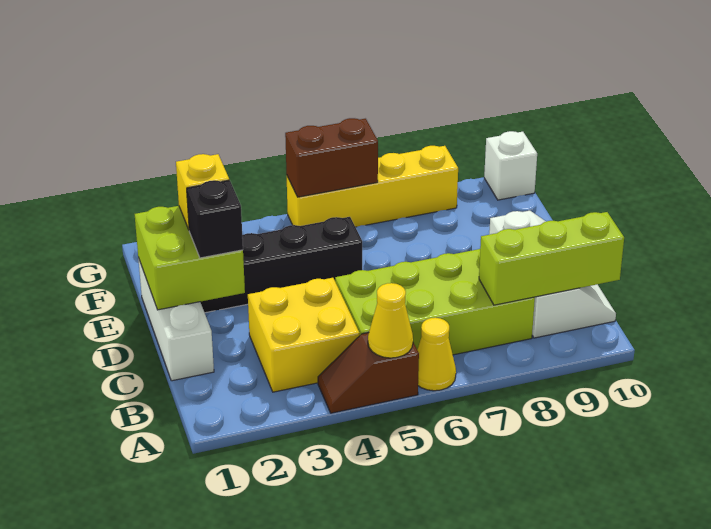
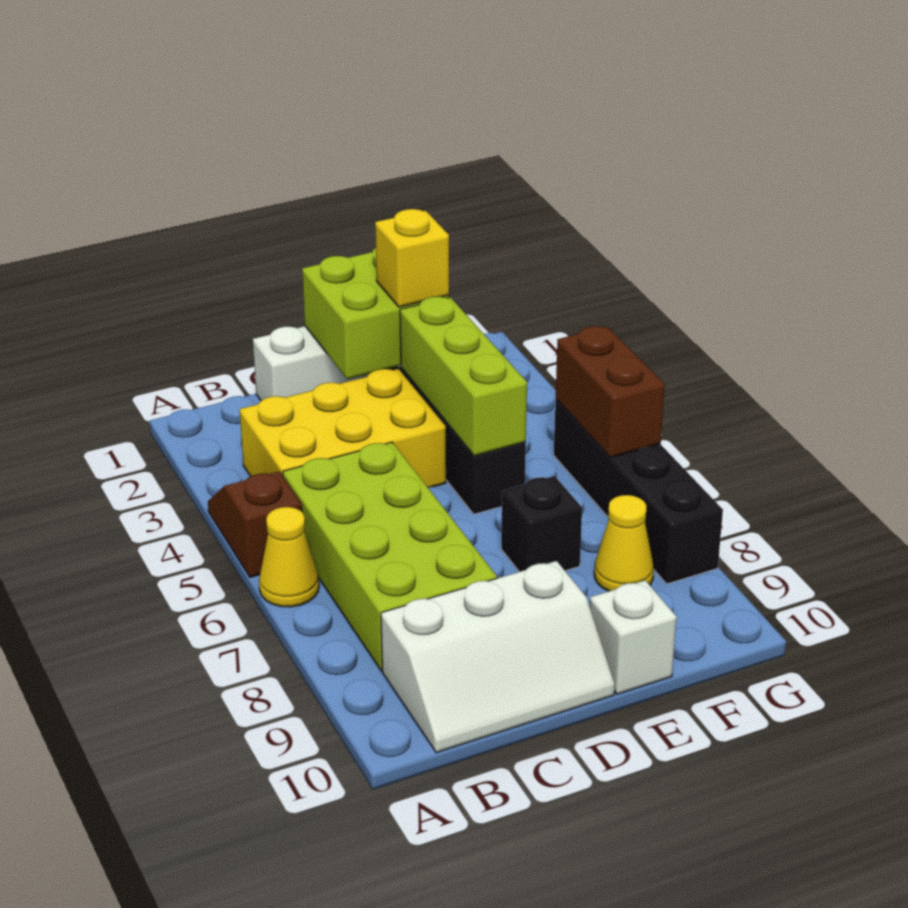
yellow 1x1 cone [368,283,413,358] -> yellow 1x1 cone moved to [594,495,654,591]
yellow 2x2 brick [248,278,360,392] -> yellow 2x3 brick [240,369,446,487]
lime 1x3 brick [479,212,624,305] -> lime 1x3 brick moved to [400,297,527,456]
black 1x1 brick [187,180,243,258] -> black 1x1 brick moved to [501,476,582,572]
yellow 1x4 brick [287,146,458,227] -> black 1x4 brick [554,399,723,584]
white 1x1 brick [484,131,537,200] -> white 1x1 brick moved to [590,580,677,694]

